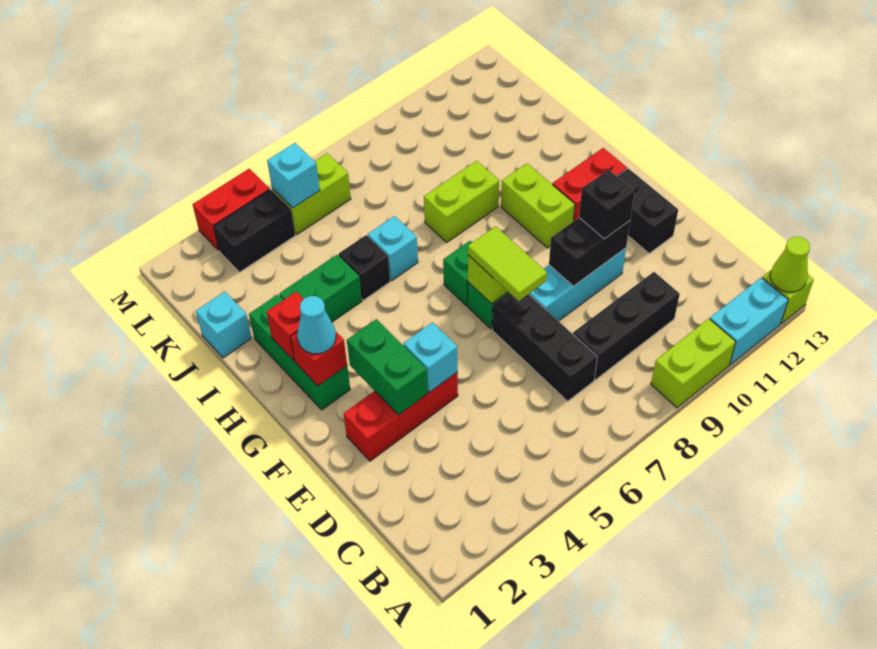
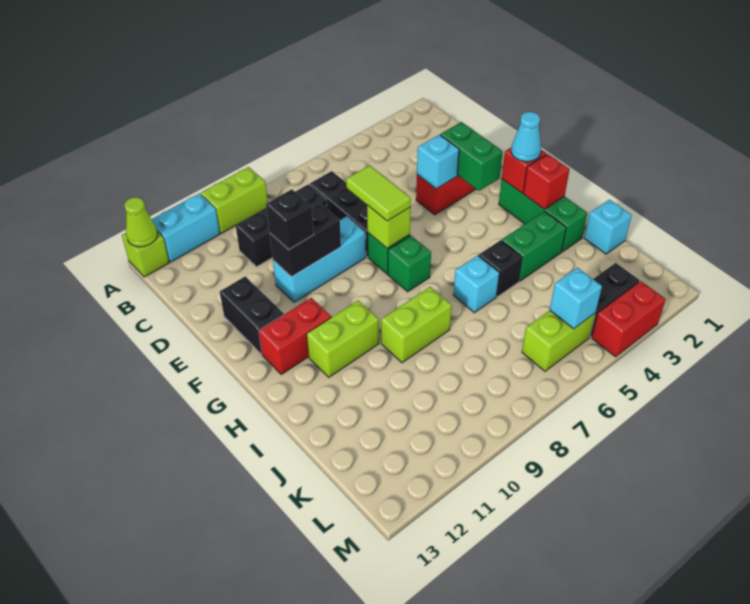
lime 1x2 brick [501,163,575,248] -> lime 1x2 brick turned to [307,301,379,377]

